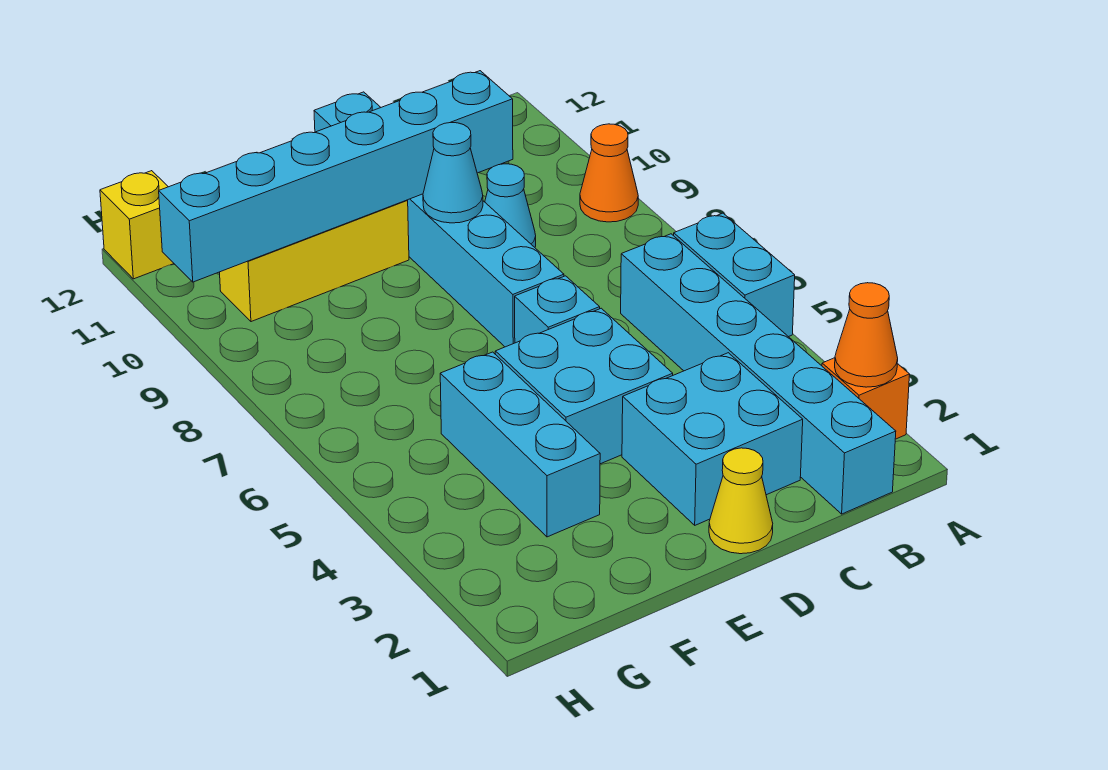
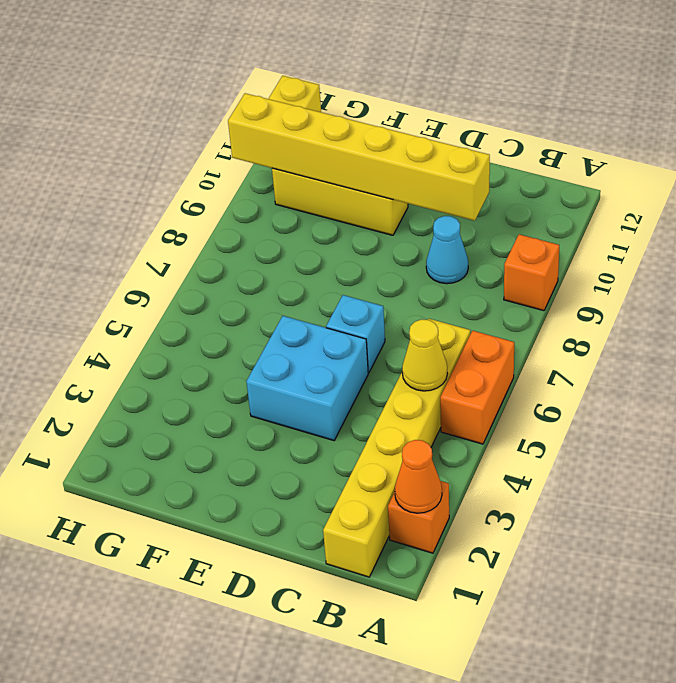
cyan 1x2 brick [674,213,795,337] -> orange 1x2 brick [440,331,514,444]
orange 1x1 cone [580,124,638,222] -> orange 1x1 brick [504,234,559,311]
cyan 1x6 brick [621,234,896,514] -> yellow 1x6 brick [323,319,470,577]
cyan 2x2 brick [622,353,803,525] -> none
cyan 1x6 brick [159,71,513,282] -> yellow 1x6 brick [228,93,490,221]
yellow 1x1 cone [709,448,773,554] -> yellow 1x1 cone moved to [402,319,448,391]
cyan 1x6 brick [314,92,564,347] -> none
cyan 1x1 cone [423,123,483,223] -> none
cyan 1x3 brick [440,352,600,537] -> none

